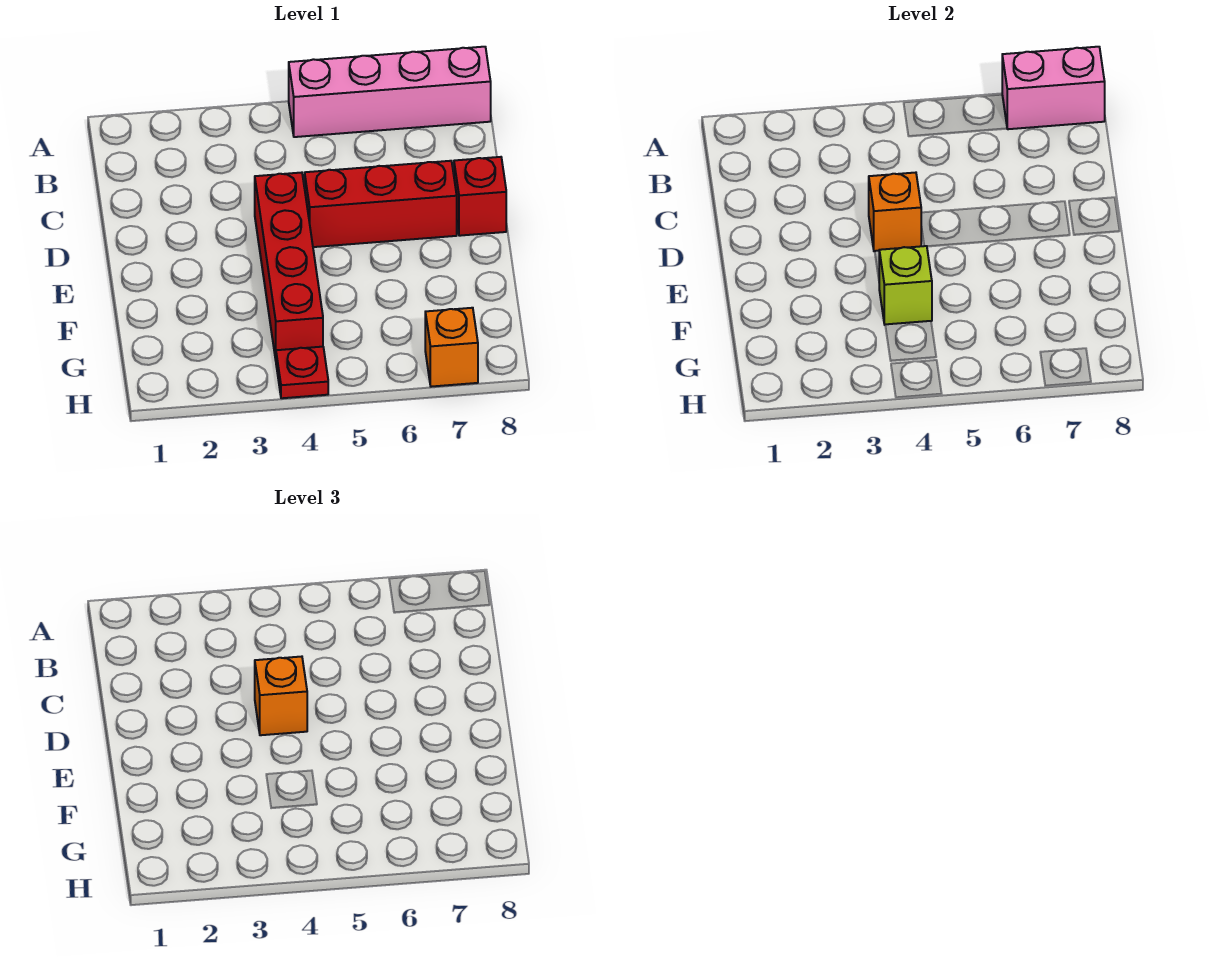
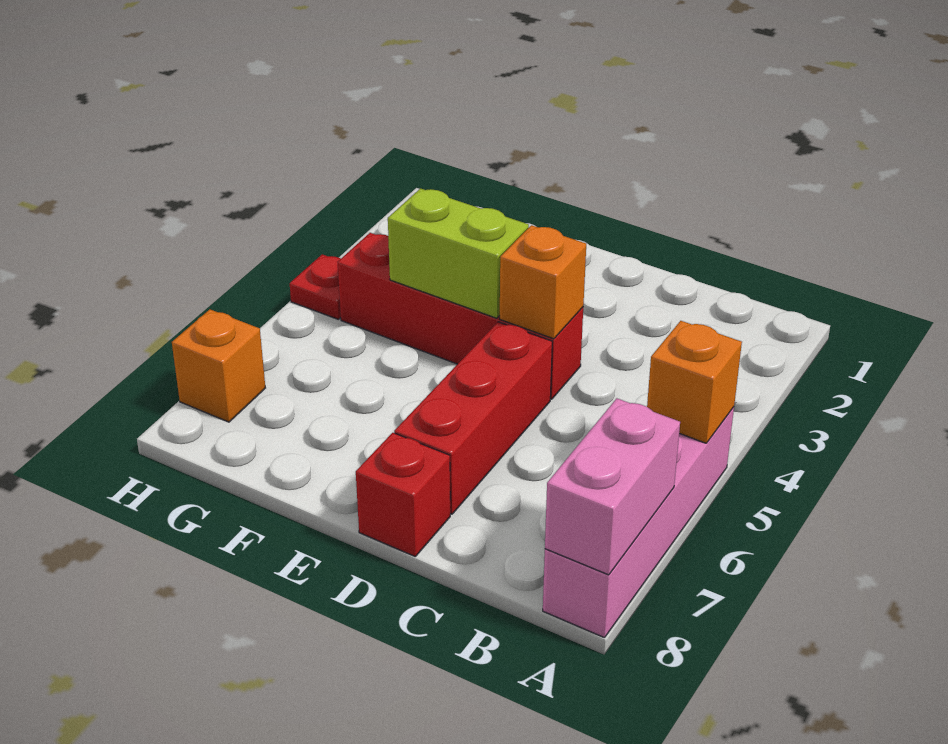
orange 1x1 brick [255,657,307,735] -> orange 1x1 brick moved to [647,321,742,443]
lime 1x1 brick [879,246,932,325] -> lime 1x2 brick [388,188,529,318]

